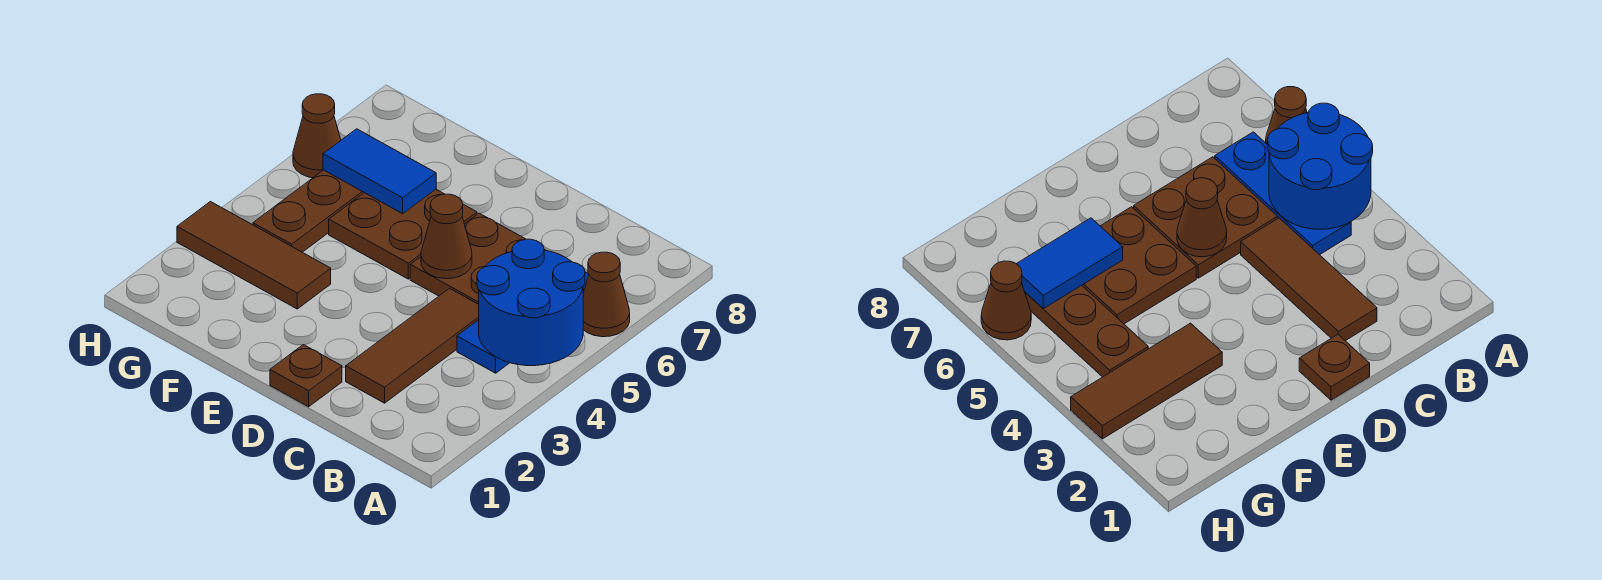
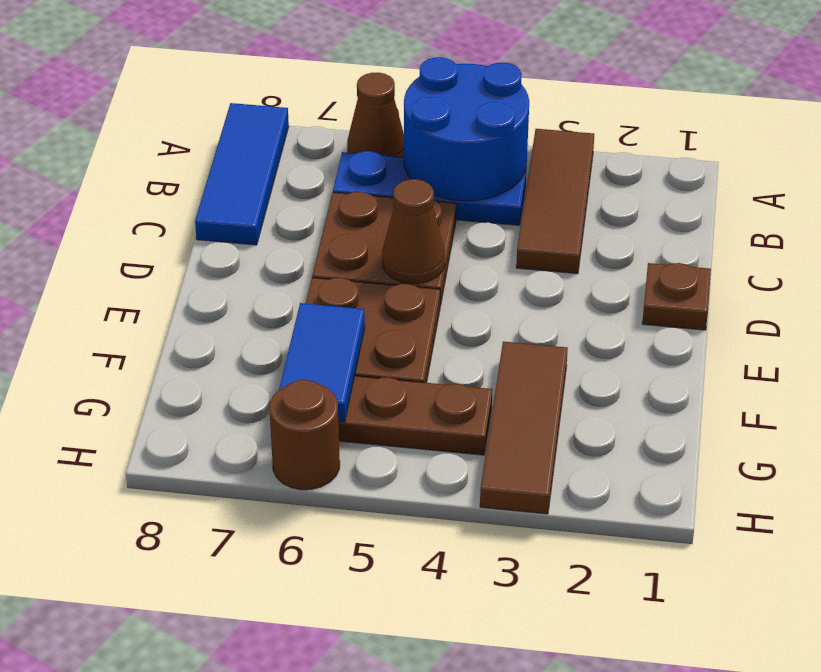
none -> blue 1x3 tile [195,103,289,245]
brown 1x3 tile [346,288,479,403] -> brown 1x3 tile turned to [516,129,594,274]
brown 1x1 cone [293,94,341,178] -> brown 1x1 round brick [270,380,340,490]

